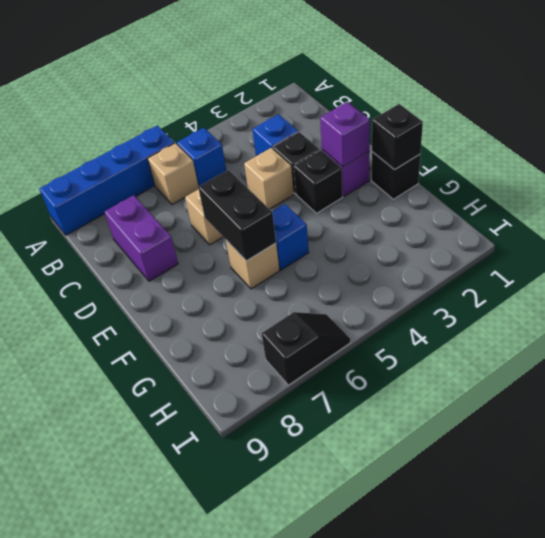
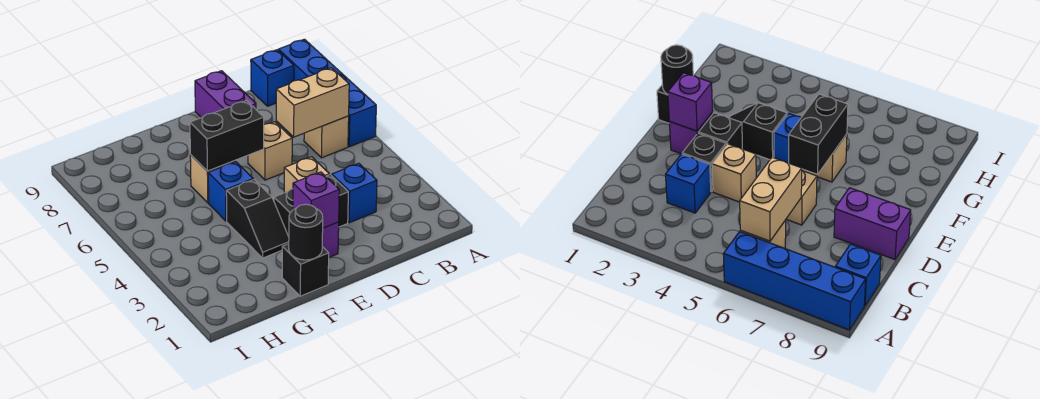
blue 1x1 brick [177,128,226,186] -> blue 1x1 brick moved to [251,50,294,106]
none -> tan 1x2 brick [276,68,349,137]
purple 1x2 brick [104,195,178,281] -> purple 1x2 brick turned to [195,71,256,118]
black 1x1 brick [372,104,423,170] -> black 1x1 round brick [289,204,323,260]
black 1x2 slope [262,312,350,385] -> black 1x2 slope moved to [226,180,289,258]

